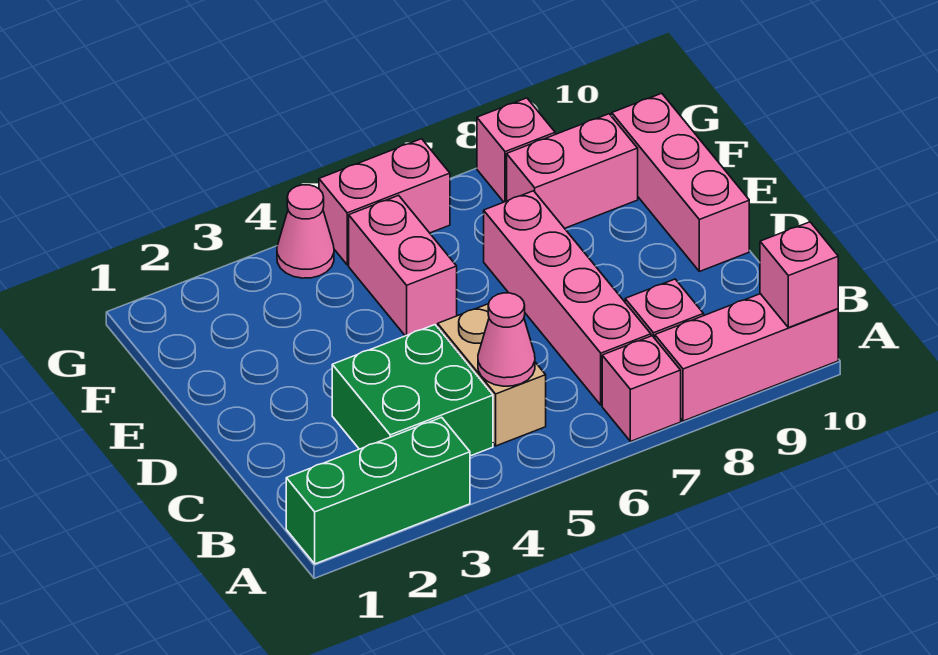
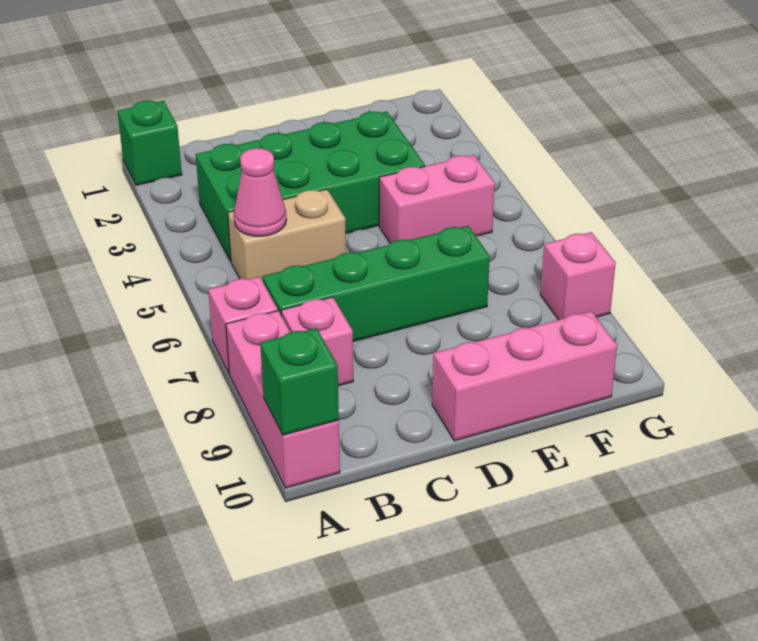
green 1x3 brick [286,417,470,564] -> green 1x1 brick [118,101,182,185]
pink 1x1 brick [760,222,838,328] -> green 1x1 brick [260,328,339,435]
green 2x2 brick [332,325,493,456] -> green 2x4 brick [196,111,425,261]
pink 1x4 brick [484,191,651,405] -> green 1x4 brick [263,226,490,341]
pink 1x2 brick [507,114,638,228] -> none
pink 1x1 cone [277,185,334,278] -> none
pink 1x2 brick [319,139,450,265] -> none

